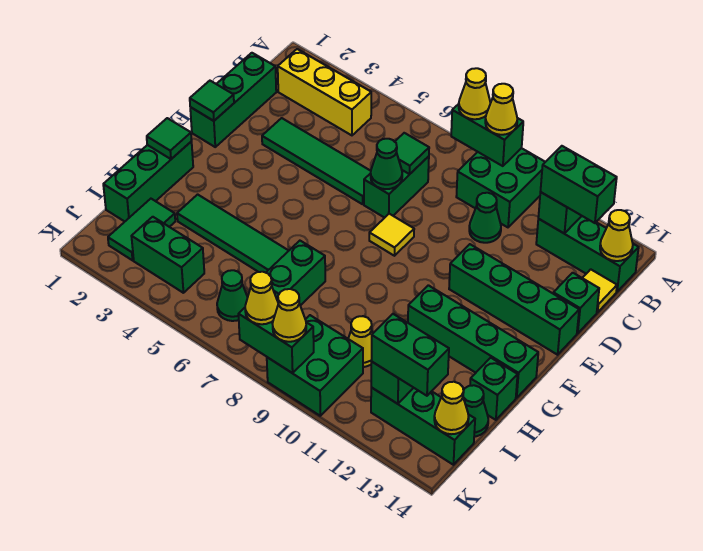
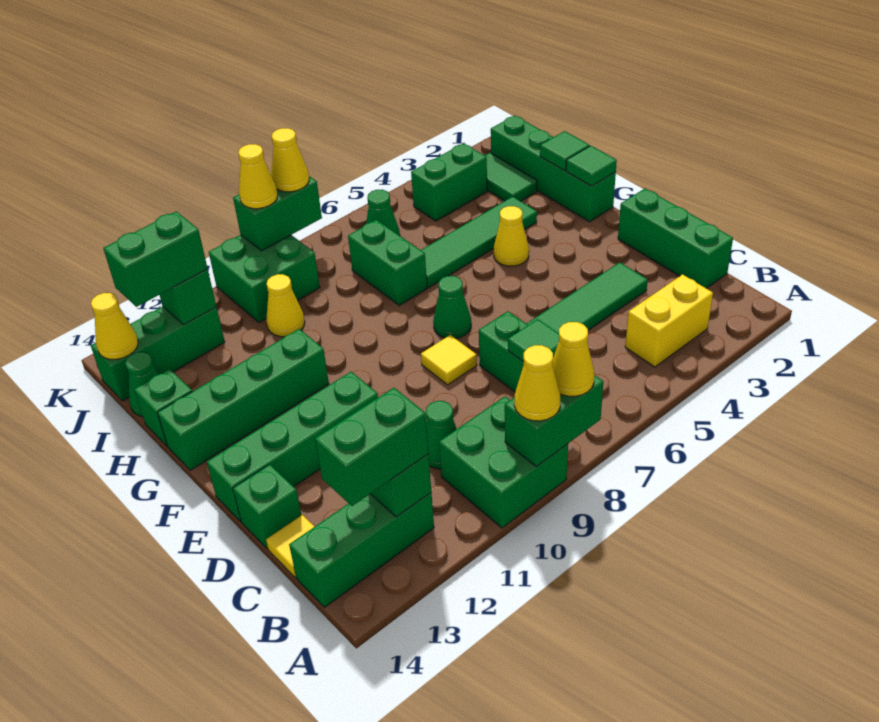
yellow 1x3 brick [278,49,371,135] -> yellow 1x2 brick [625,274,713,367]
yellow 1x1 cone [600,210,633,261] -> yellow 1x1 cone moved to [493,206,529,266]
green 1x1 cone [371,139,402,189] -> green 1x1 cone moved to [433,276,471,339]
green 1x1 tile [190,81,234,121] -> green 1x1 tile moved to [540,131,590,170]
green 1x3 brick [103,142,193,222] -> green 1x4 brick [491,116,616,222]

